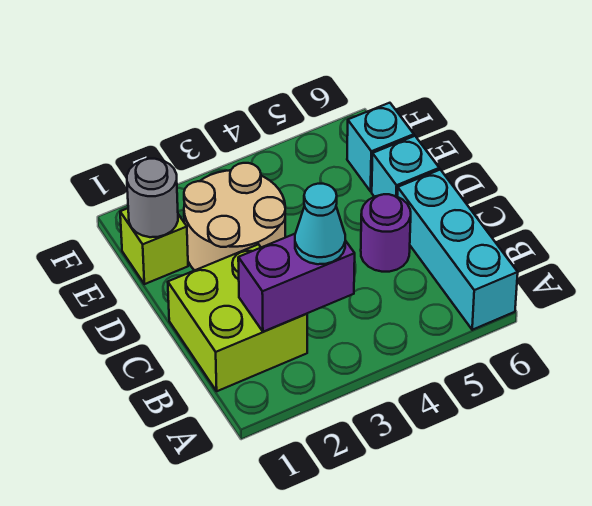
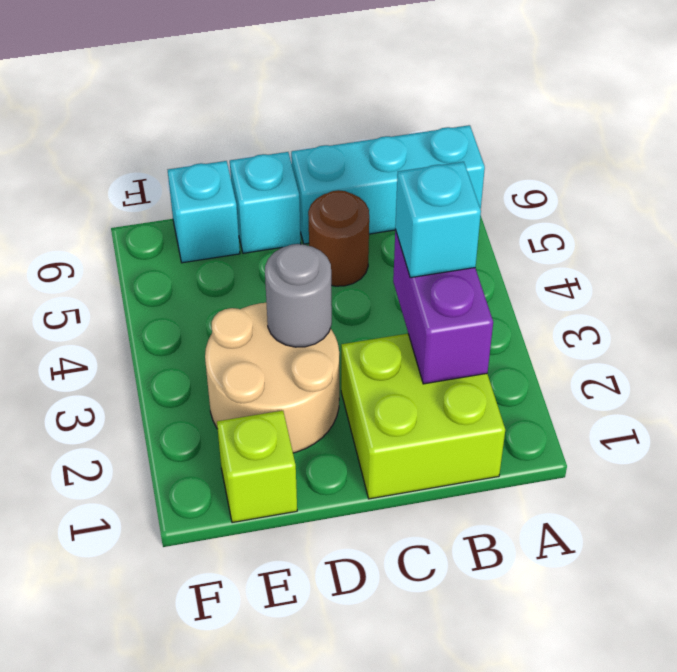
cyan 1x1 cone [295,184,345,264] -> cyan 1x1 brick [395,162,481,278]
purple 1x1 round brick [361,194,411,272] -> brown 1x1 round brick [308,190,369,286]
grey 1x1 round brick [127,159,178,237] -> grey 1x1 round brick moved to [265,244,332,347]

